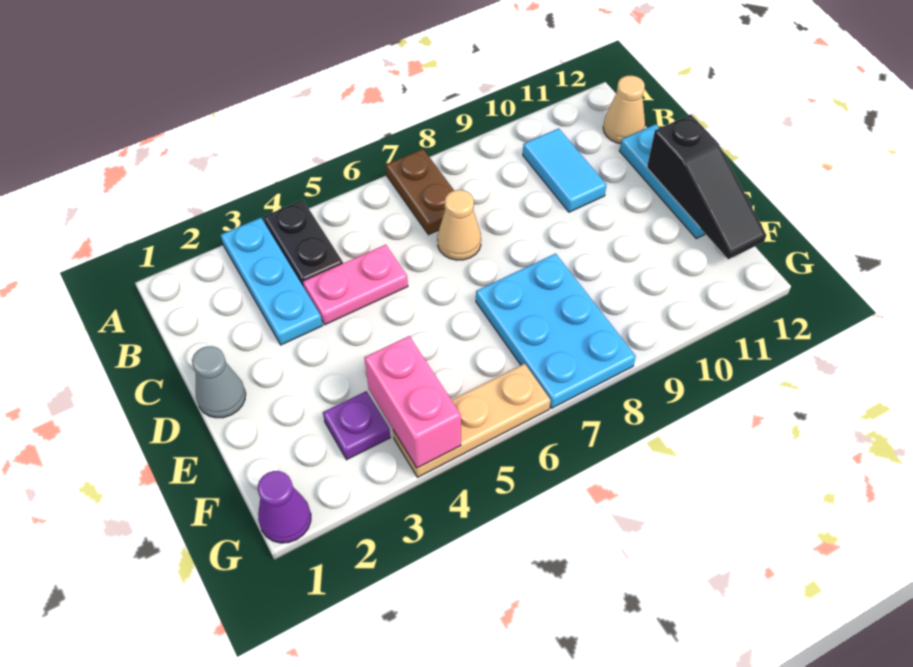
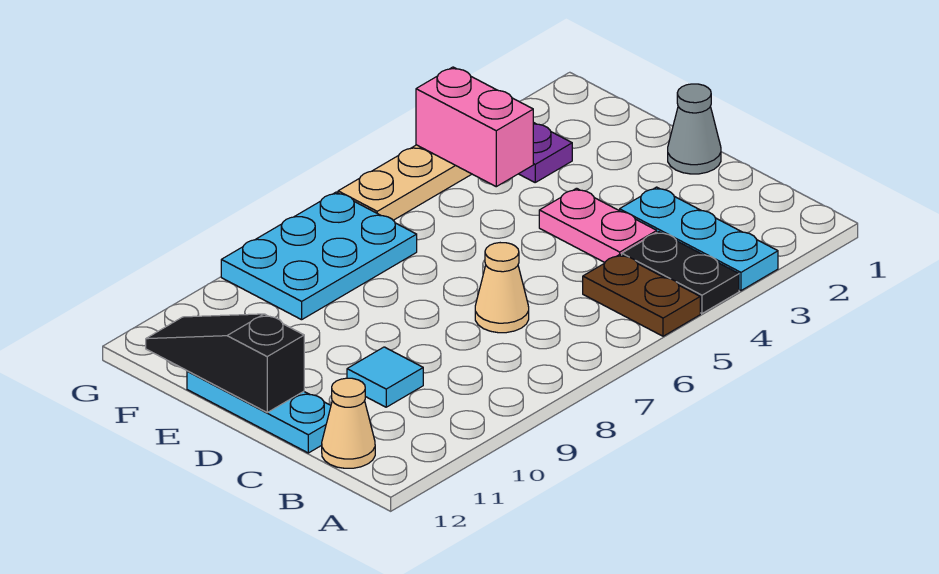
brown 1x2 plate [386,149,454,235] -> brown 1x2 plate moved to [583,255,700,336]
cyan 1x2 tile [523,128,606,212] -> cyan 1x1 tile [347,347,423,407]
pink 1x2 plate [303,245,408,325] -> pink 1x2 plate turned to [539,188,657,262]
cyan 2x3 plate [476,254,636,408] -> cyan 2x3 plate turned to [221,192,417,320]
purple 1x1 cone [258,471,311,543] -> none

